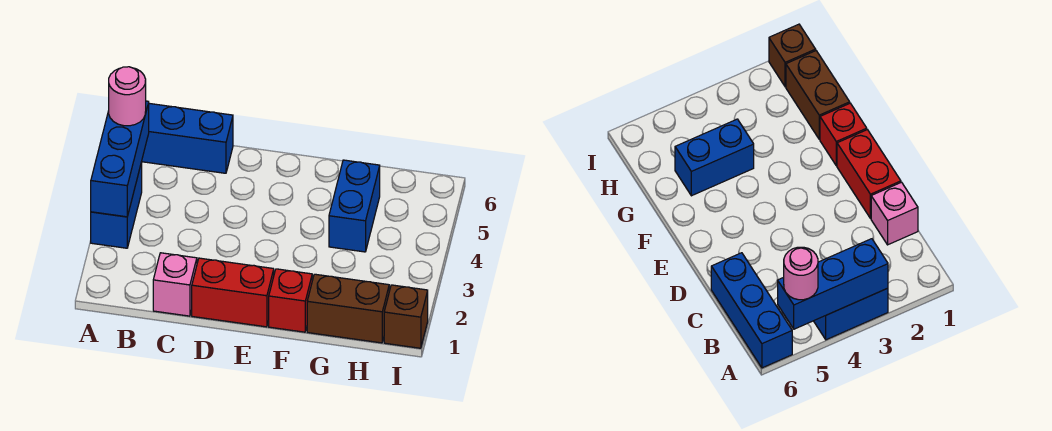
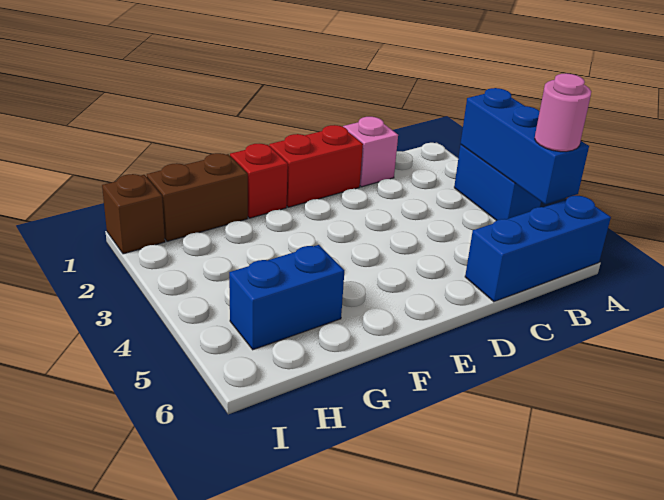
blue 1x2 brick [329,160,380,252] -> blue 1x2 brick turned to [229,245,344,350]

